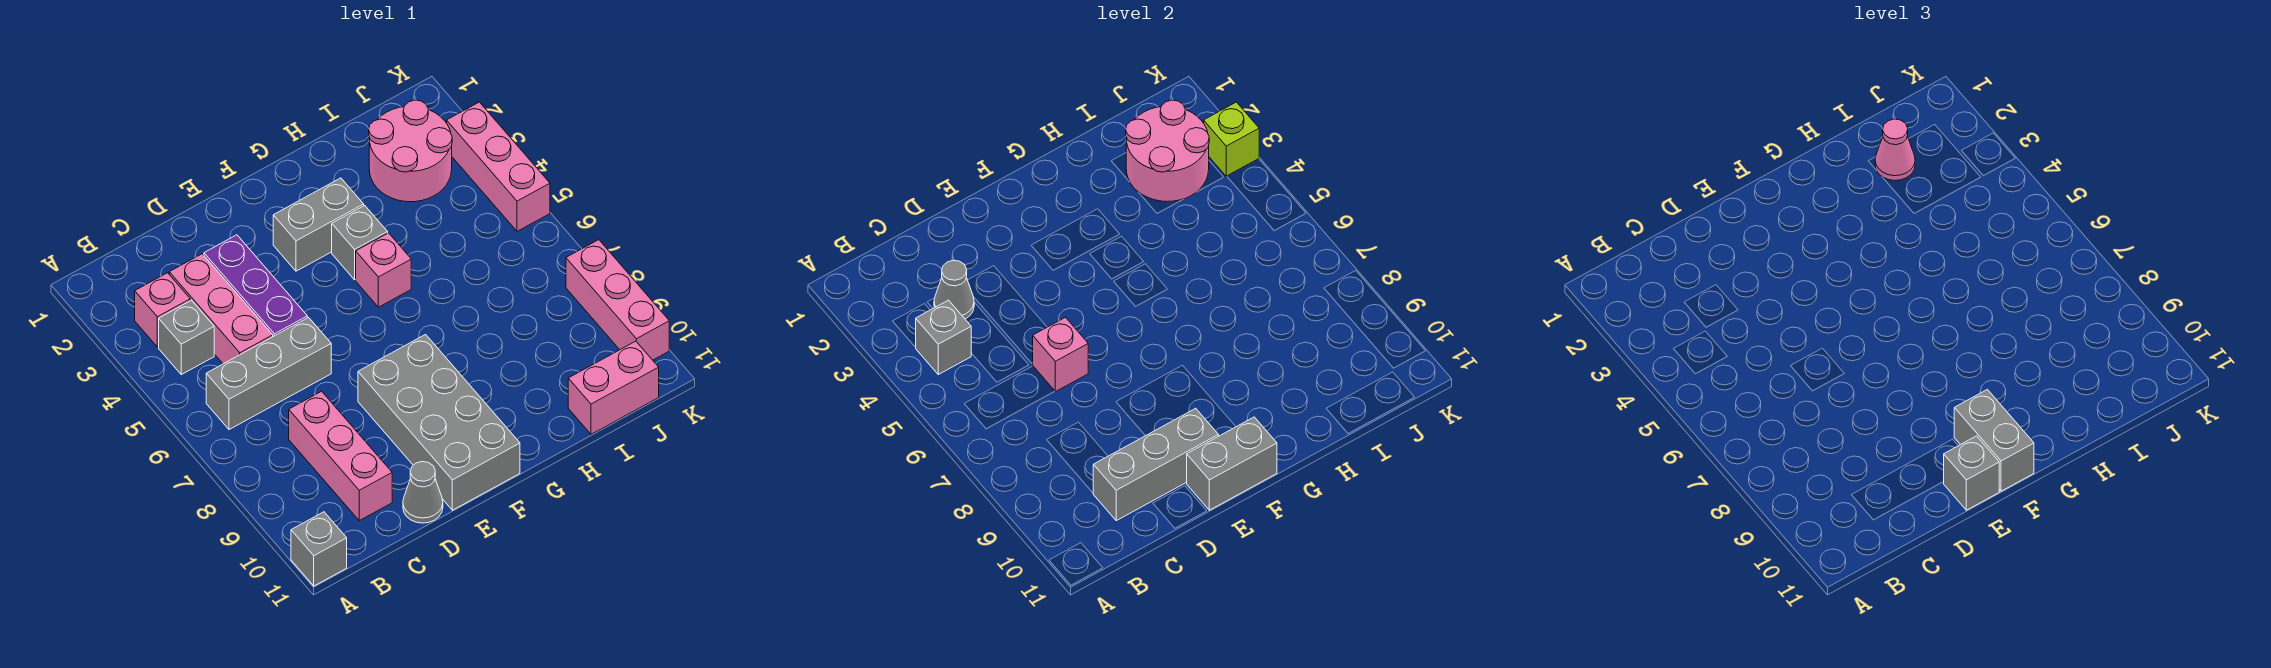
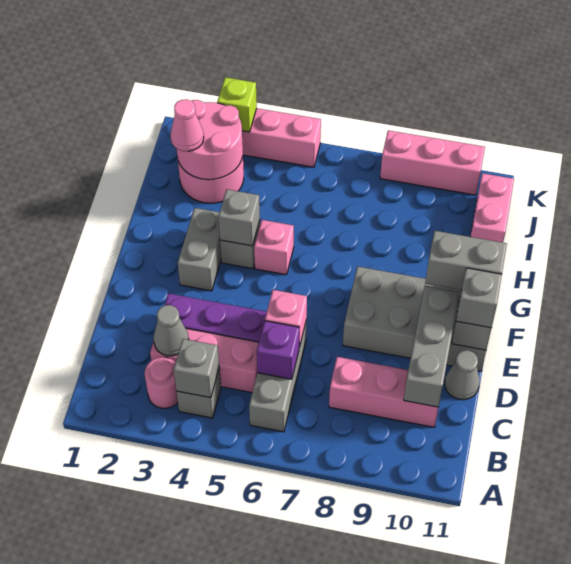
grey 1x1 brick [291,512,347,586] -> grey 1x1 brick moved to [219,189,260,246]
pink 1x1 brick [135,273,190,347] -> pink 1x1 round brick [145,357,178,408]
none -> purple 1x1 brick [257,321,299,379]

